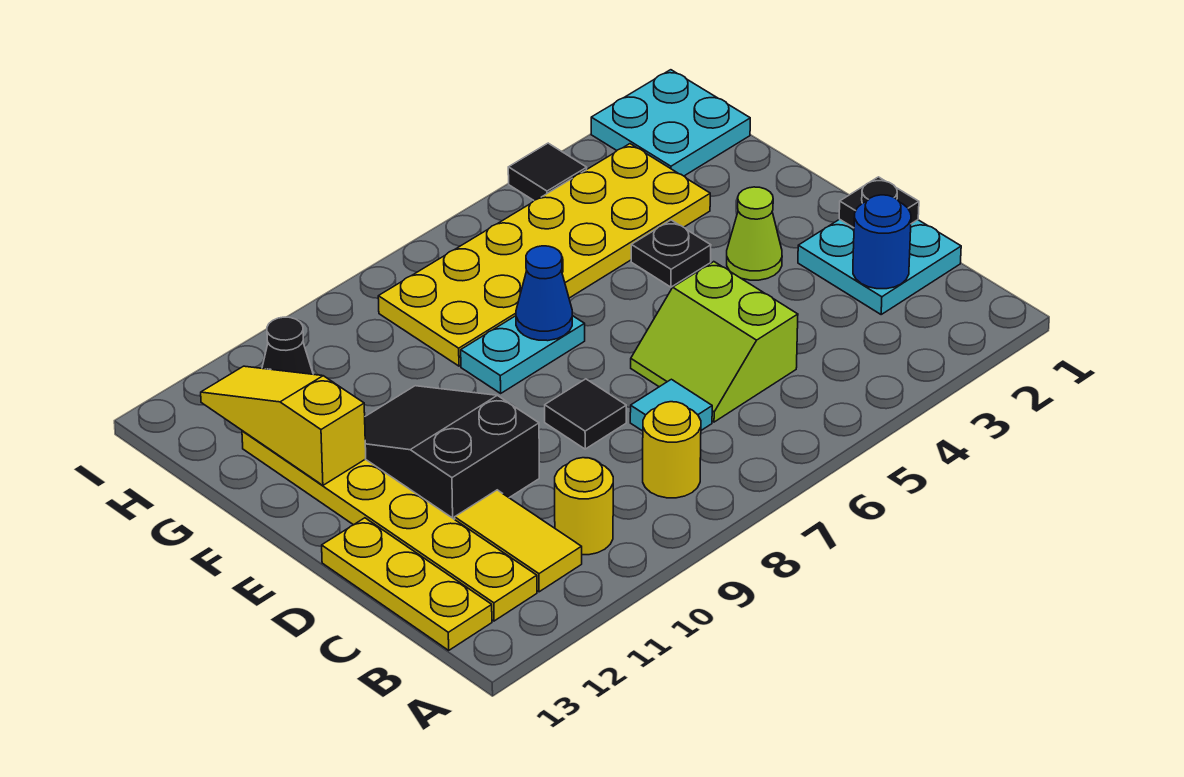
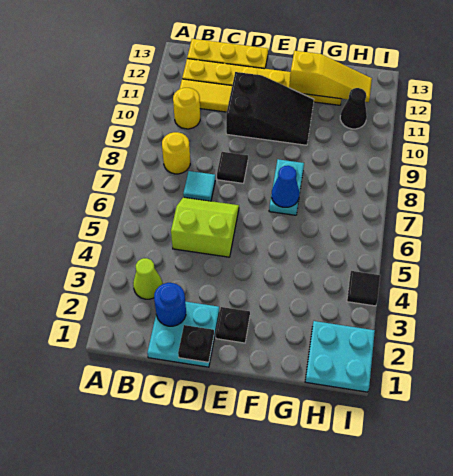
lime 1x1 cone [727,187,782,280] -> lime 1x1 cone moved to [133,258,162,299]
black 1x1 plate [631,220,711,287] -> black 1x1 plate moved to [216,307,250,343]
yellow 2x6 plate [378,144,710,366] -> none

